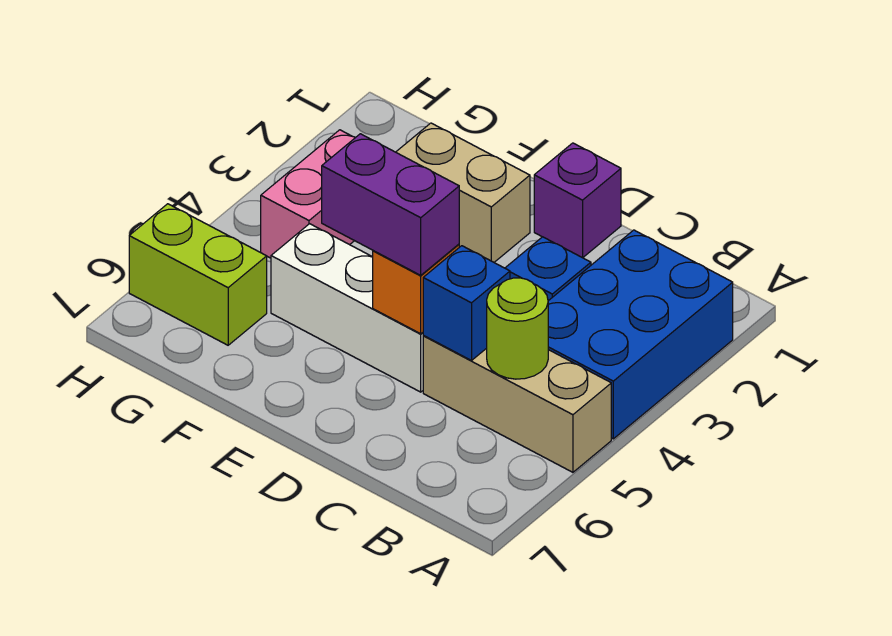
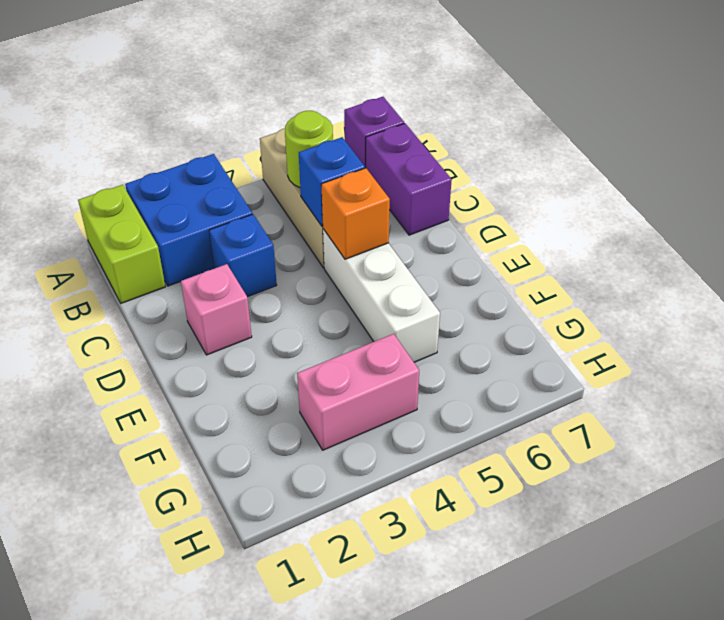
blue 2x3 brick [548,230,733,439] -> blue 2x2 brick [125,154,252,286]
purple 1x1 brick [534,143,621,258] -> purple 1x1 brick moved to [344,97,404,168]
none -> pink 1x1 brick [181,264,252,355]
purple 1x2 brick [322,134,459,275] -> purple 1x2 brick moved to [366,123,452,235]
tan 1x2 brick [396,123,530,262] -> none
lime 1x2 brick [129,204,267,345] -> lime 1x2 brick moved to [78,185,165,303]

